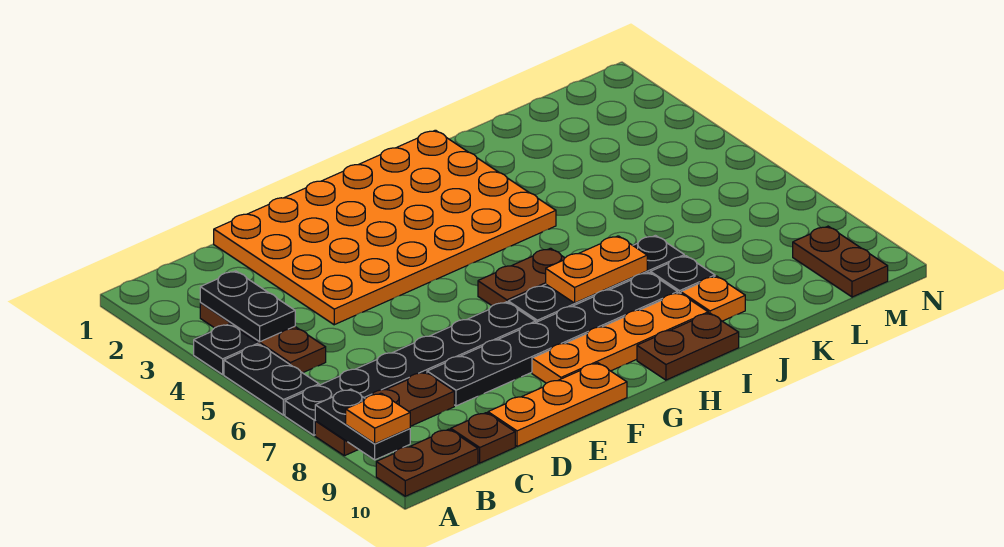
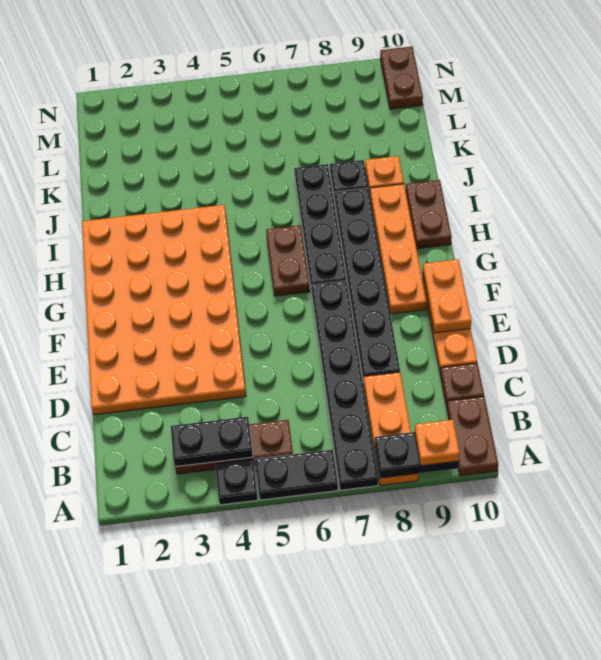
brown 1x3 plate [315,372,454,456] -> orange 1x3 plate [364,372,418,485]
orange 1x2 plate [546,236,647,303] -> orange 1x2 plate moved to [423,259,471,333]
brown 1x2 plate [793,226,888,297] -> brown 1x2 plate turned to [380,47,423,109]

